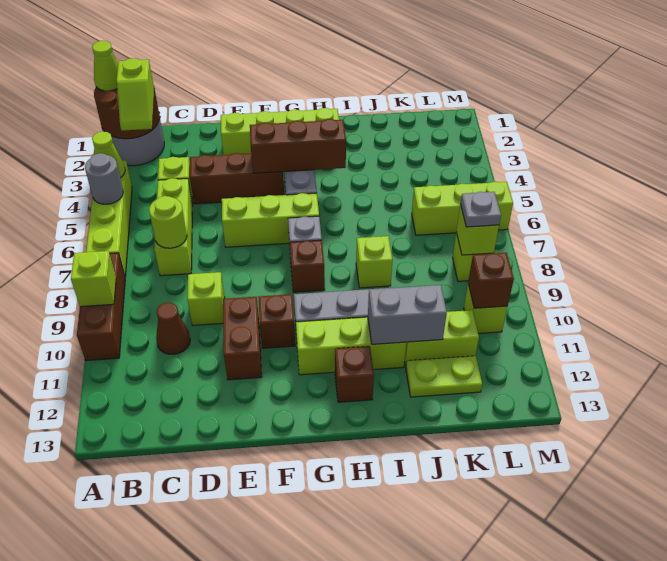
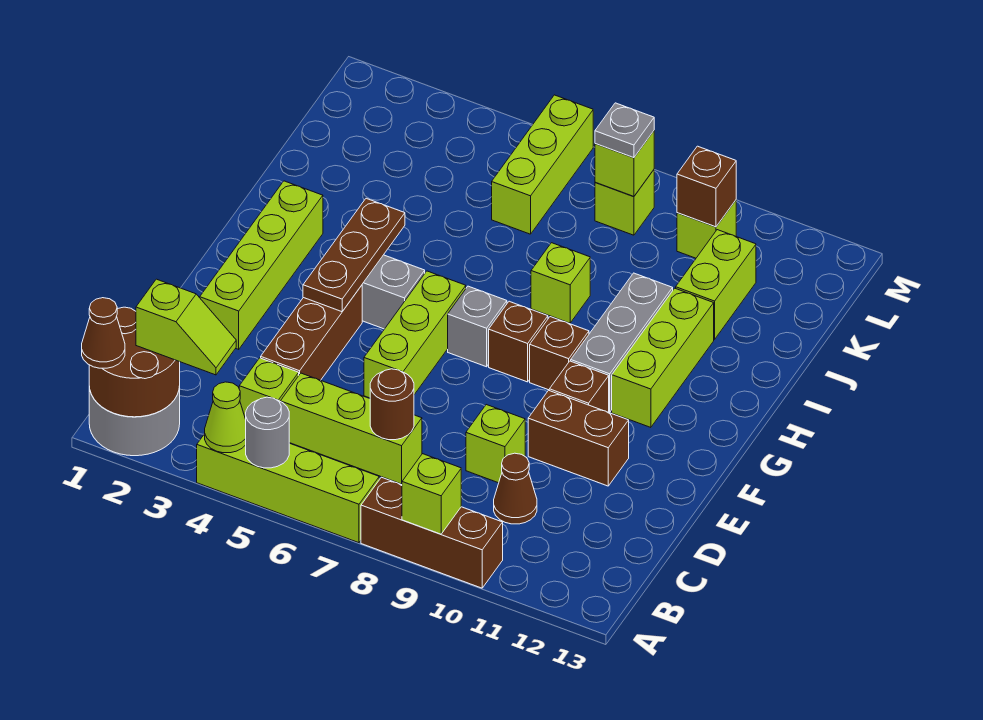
lime 1x1 cone [92,41,118,91] -> brown 1x1 cone [82,298,125,368]
lime 1x1 round brick [149,196,187,248] -> brown 1x1 round brick [370,369,414,440]
brown 1x3 brick [250,119,346,173] -> brown 1x3 plate [303,198,405,312]
brown 1x1 brick [335,346,374,402] -> brown 1x1 brick moved to [530,317,589,390]
grey 1x2 brick [368,285,447,344] -> none
lime 1x2 plate [406,356,482,397] -> none

